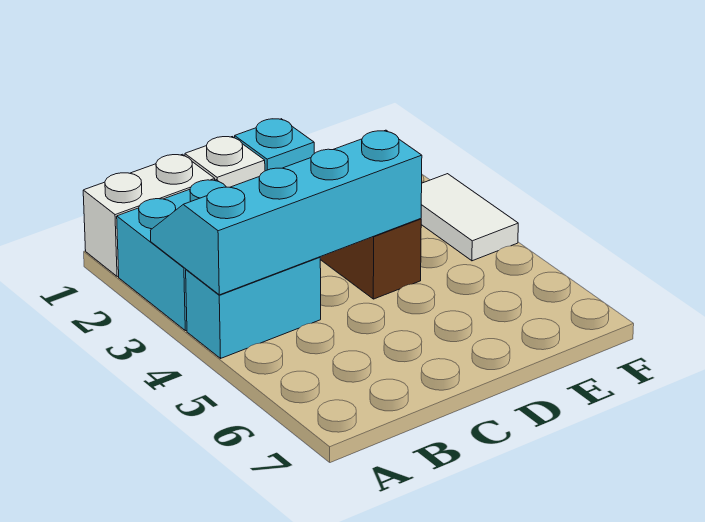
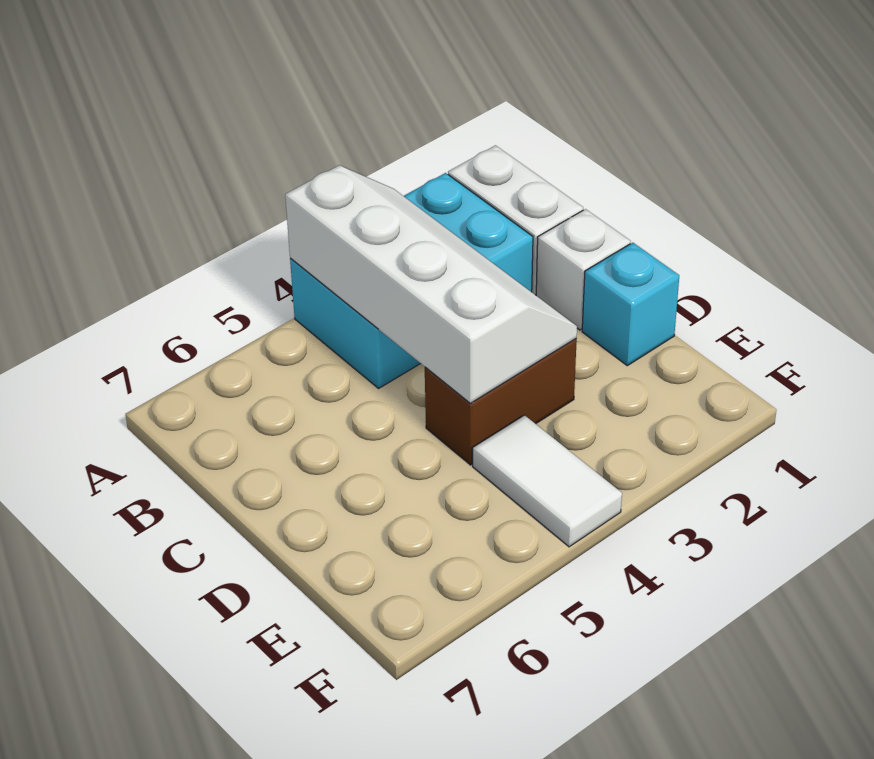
cyan 2x4 slope [151,130,422,295] -> white 2x4 slope [285,165,577,403]
white 1x2 tile [421,174,518,261] -> white 1x2 tile turned to [473,415,622,547]

